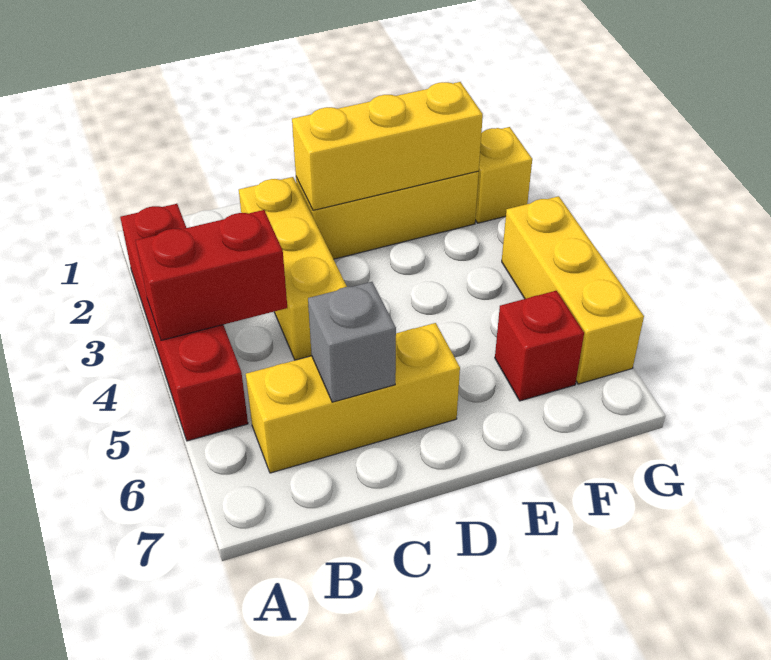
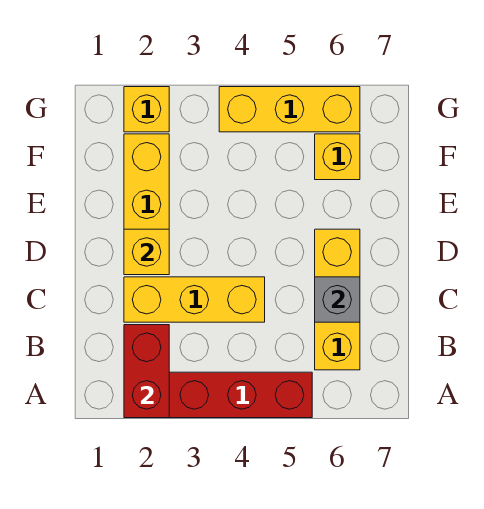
red 1x2 brick [135,210,287,340] -> red 1x2 brick moved to [124,325,169,418]
yellow 1x3 brick [292,82,483,210] -> yellow 1x1 brick [124,229,169,275]
red 1x1 brick [495,291,584,401] -> yellow 1x1 brick [315,134,360,180]

